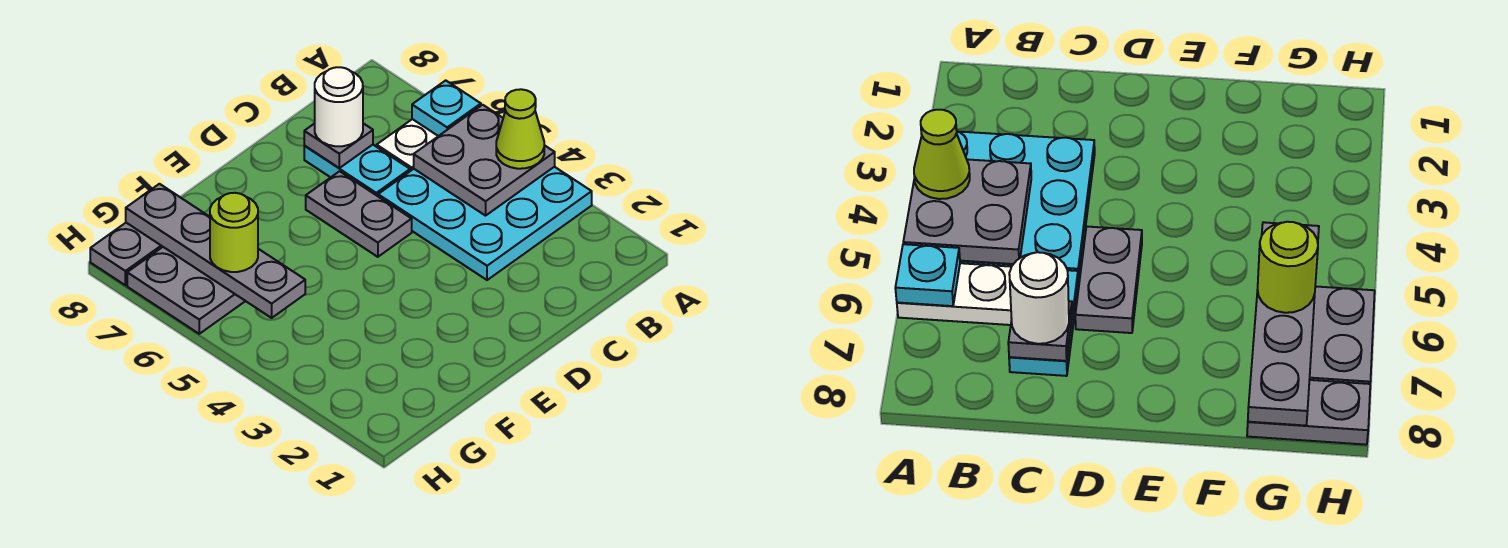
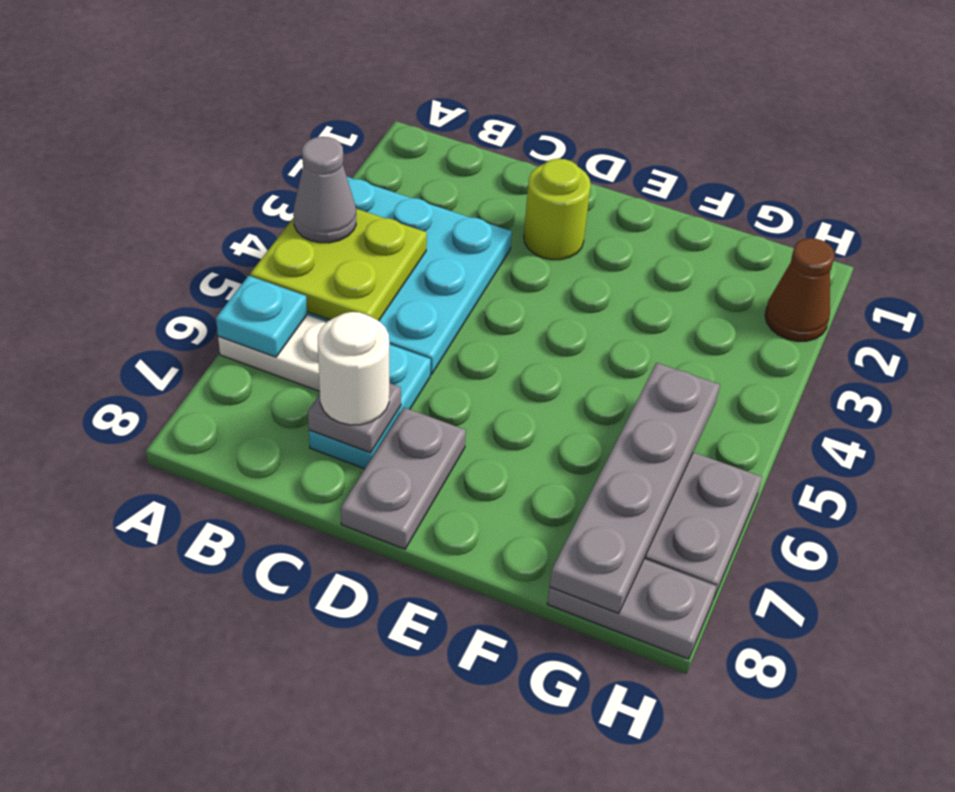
grey 2x2 plate [414,105,555,216] -> lime 2x2 plate [250,209,427,321]
lime 1x1 cone [496,89,544,169] -> grey 1x1 cone [293,137,356,243]
grey 1x2 plate [306,171,412,257] -> grey 1x2 plate moved to [341,408,466,549]
lime 1x1 round brick [210,193,258,272] -> lime 1x1 round brick moved to [524,159,591,260]
none -> brown 1x1 cone [765,238,835,341]

